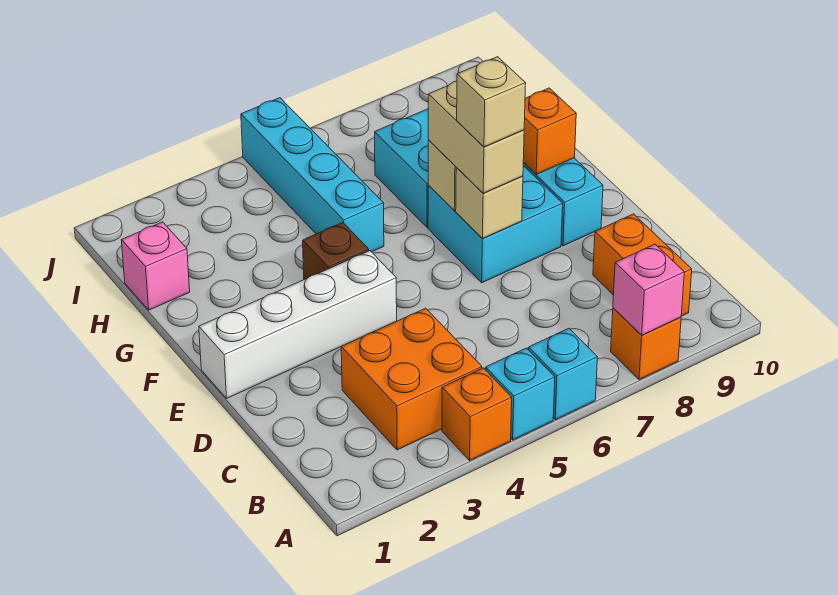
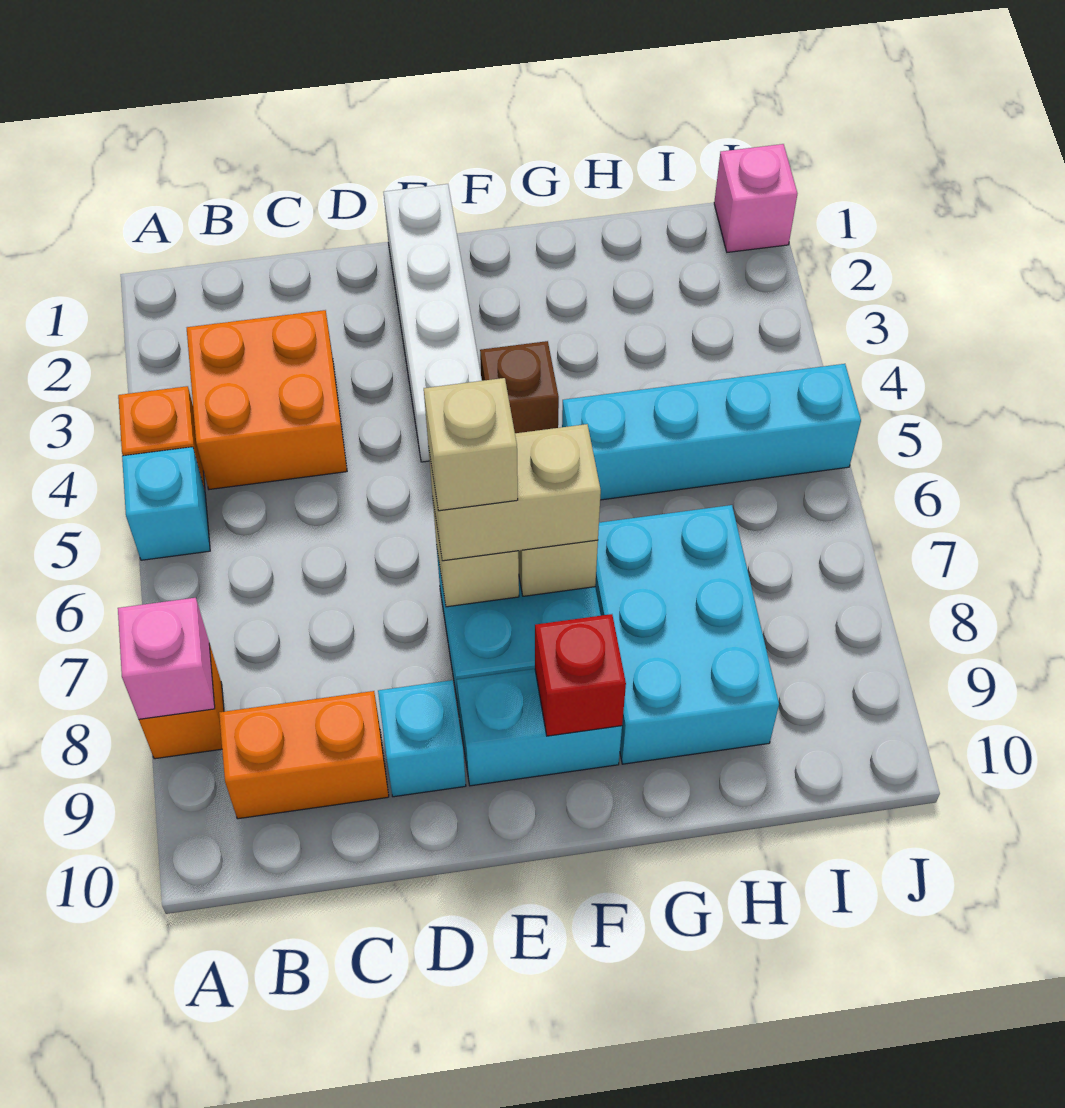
cyan 1x1 brick [528,328,597,420] -> cyan 1x1 brick moved to [378,680,466,797]
orange 1x1 brick [523,88,576,174] -> red 1x1 brick [535,614,626,736]
pink 1x1 brick [121,222,190,310] -> pink 1x1 brick moved to [714,144,797,252]

